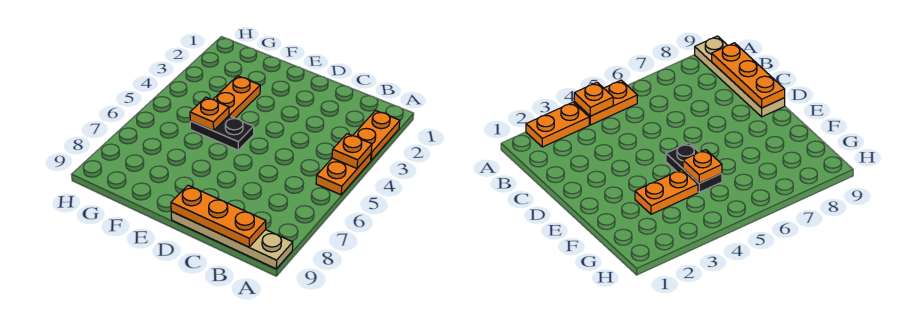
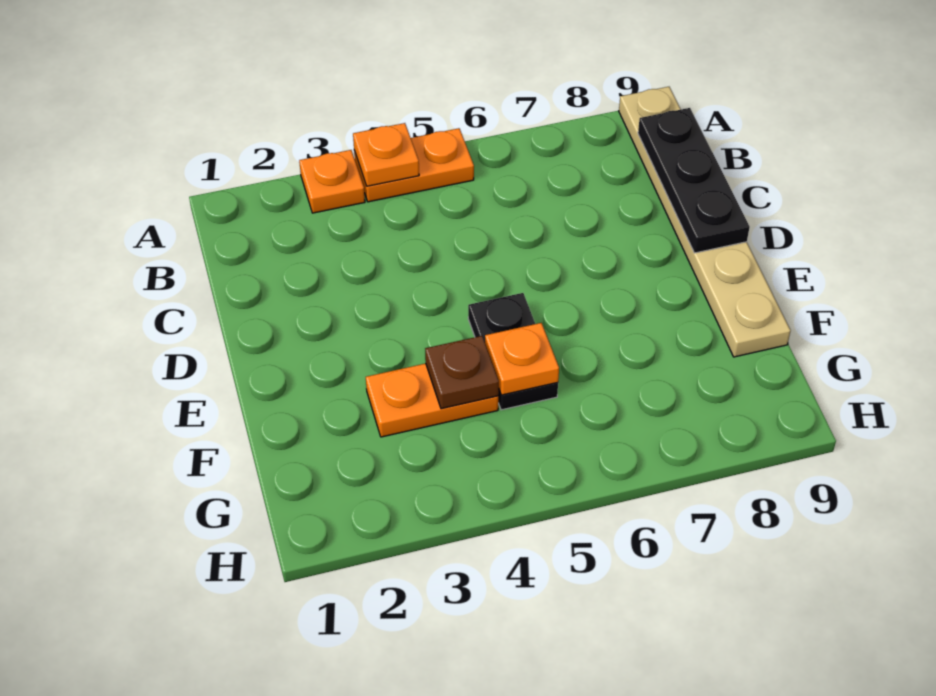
orange 1x2 plate [353,111,400,160] -> orange 1x1 plate [299,150,365,213]
tan 1x4 plate [171,212,293,269] -> tan 1x6 plate [619,87,791,357]
orange 1x3 plate [171,185,266,247] -> black 1x3 plate [638,108,750,253]
none -> brown 1x1 plate [425,336,499,409]

